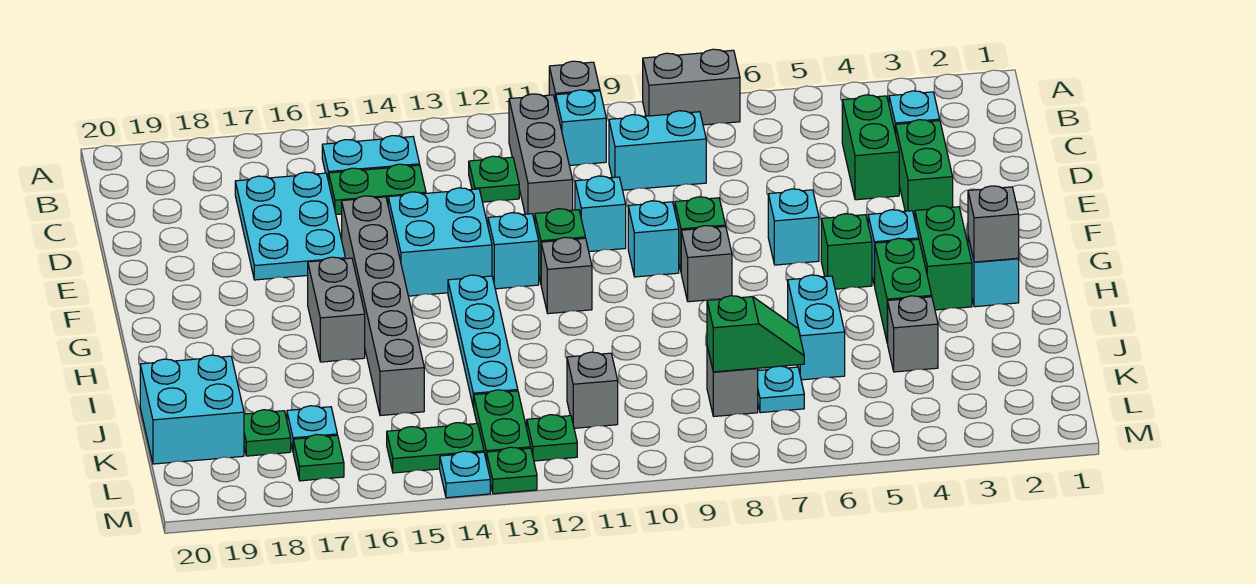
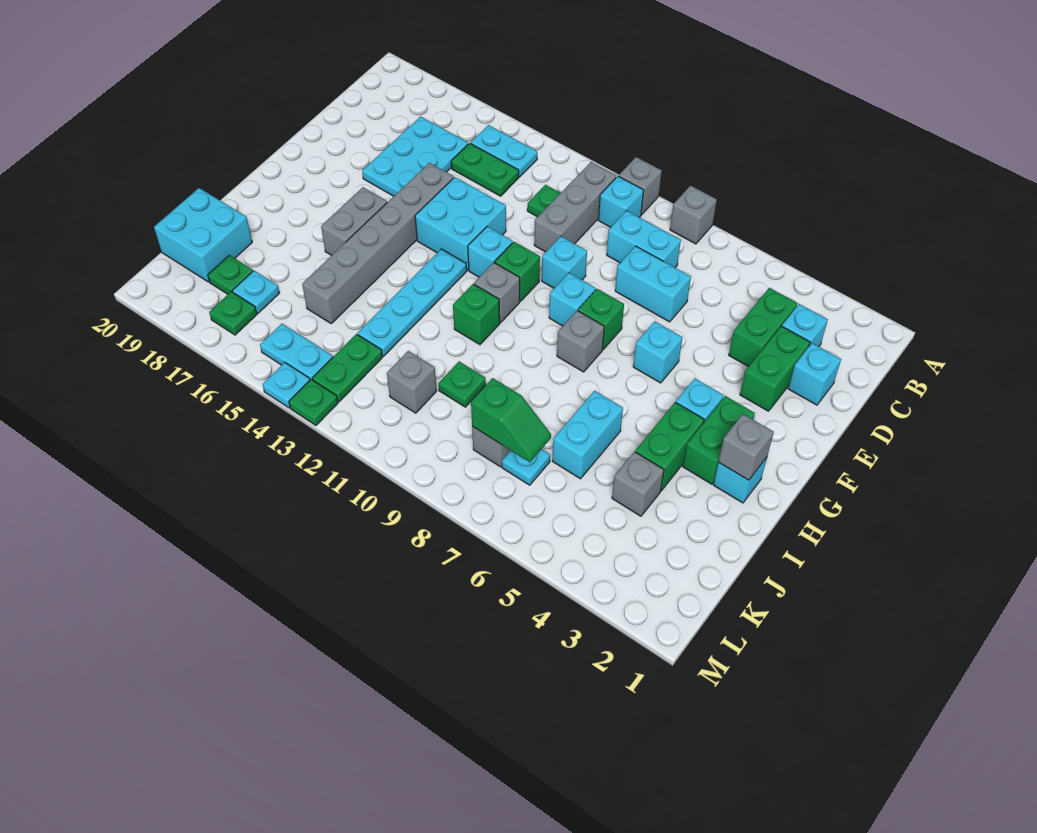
grey 1x2 brick [643,49,740,125] -> grey 1x1 brick [670,186,717,244]
none -> cyan 1x1 brick [788,343,841,405]
none -> cyan 1x2 brick [615,246,691,322]
green 1x1 brick [821,214,872,289] -> green 1x1 brick moved to [453,284,500,345]
green 1x1 plate [527,415,577,461] -> green 1x1 plate moved to [439,362,486,407]
green 1x2 plate [387,423,484,473] -> cyan 1x2 plate [260,324,333,380]

